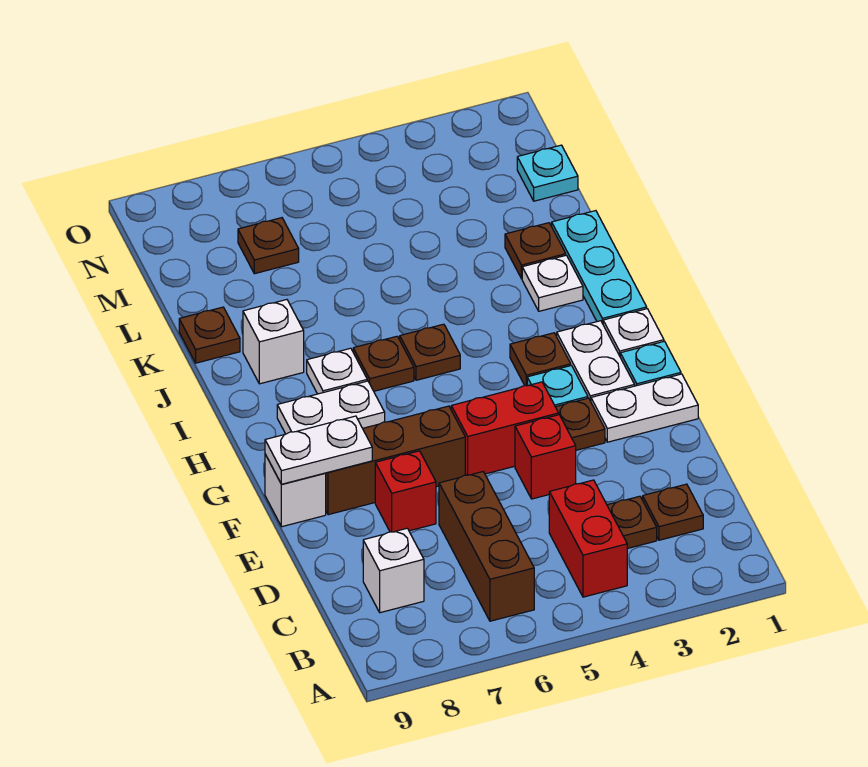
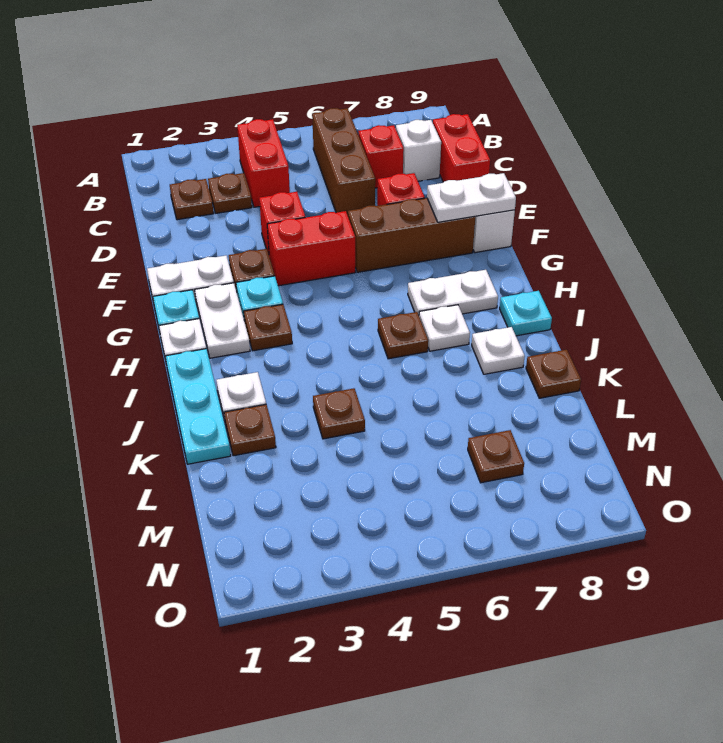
none -> red 1x1 brick [359,125,404,188]
none -> red 1x2 brick [433,114,490,182]
brown 1x1 plate [400,324,460,380] -> brown 1x1 plate moved to [313,388,365,439]
white 1x1 brick [243,300,304,384] -> white 1x1 plate [472,327,525,374]
cyan 1x1 plate [517,145,578,201] -> cyan 1x1 plate moved to [500,291,552,336]

